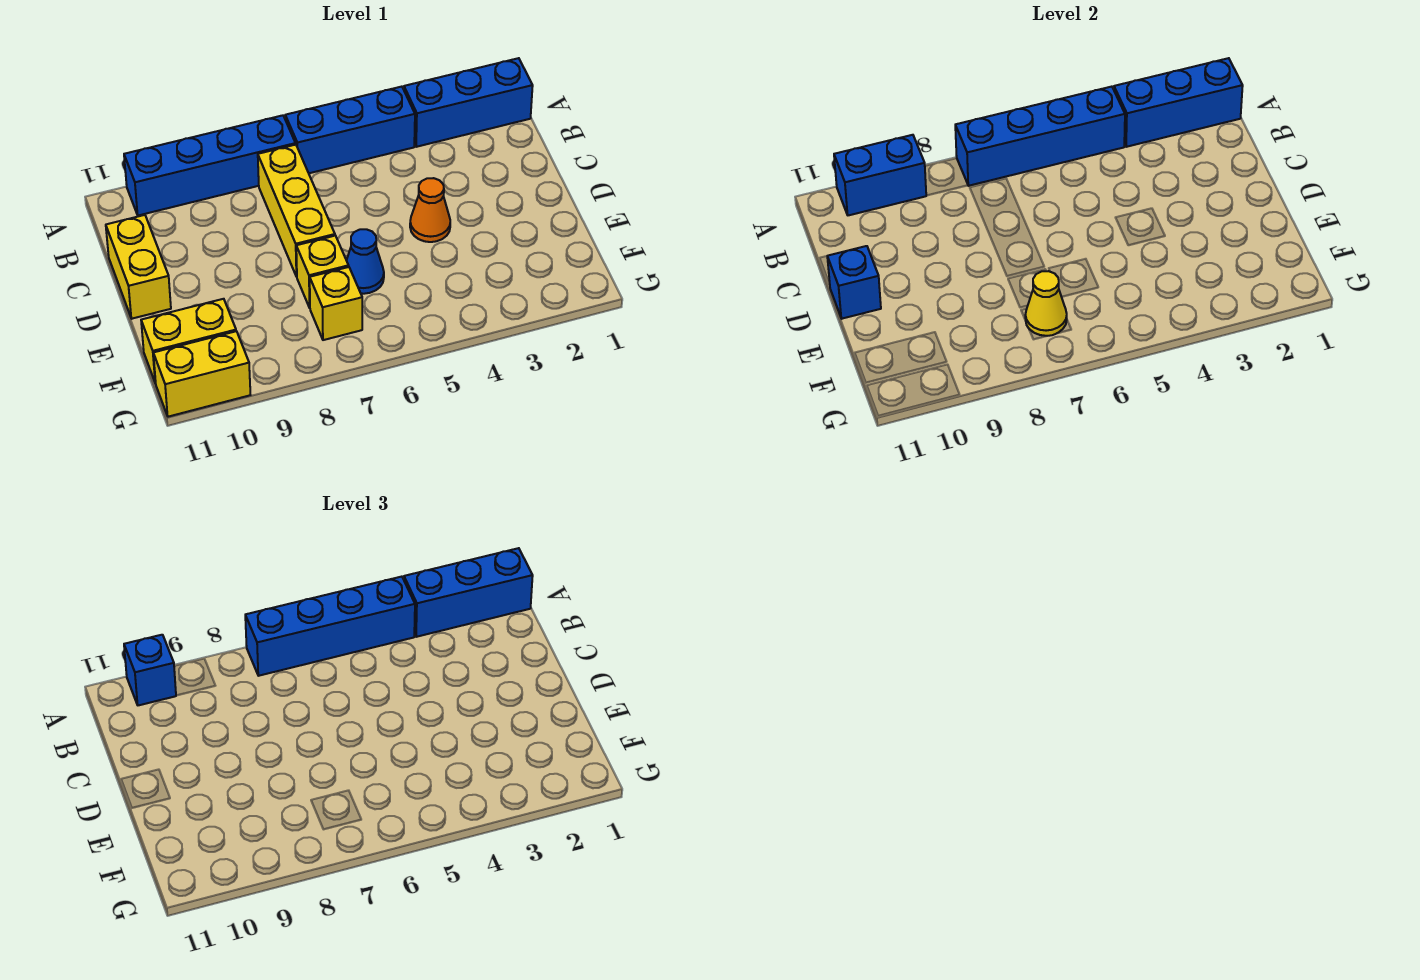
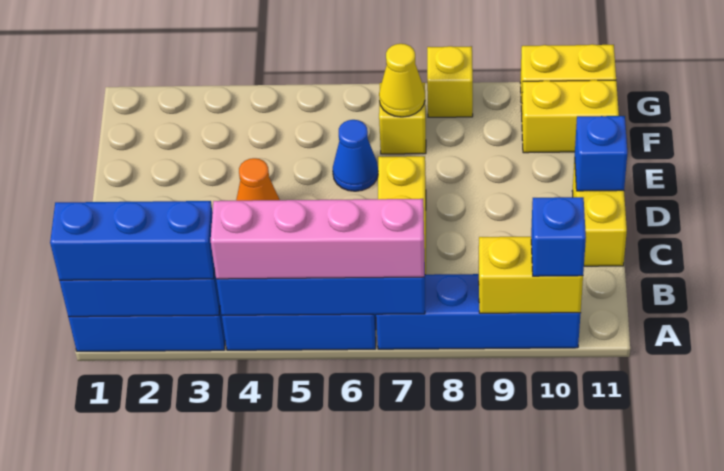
blue 1x4 brick [245,577,415,676] -> pink 1x4 brick [211,199,424,279]
blue 1x2 brick [834,135,927,215] -> yellow 1x2 brick [479,237,583,313]
yellow 1x1 brick [296,236,349,308] -> yellow 1x1 brick moved to [427,46,473,117]

